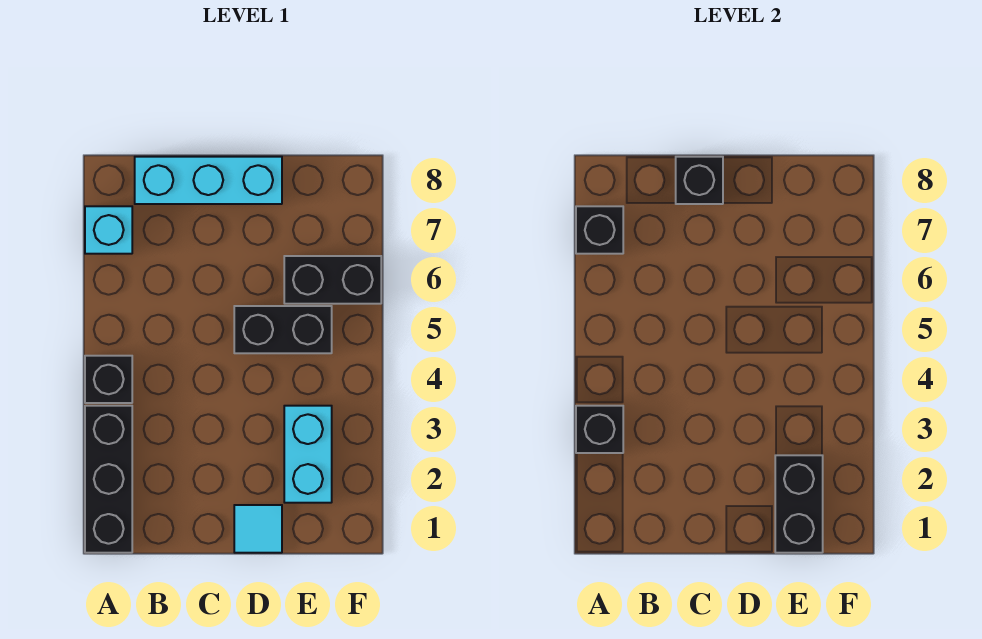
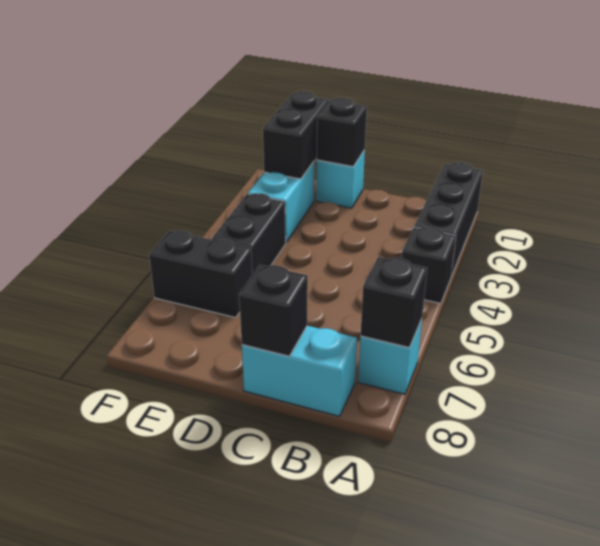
black 1x1 brick [576,406,623,453] -> black 1x1 brick moved to [317,98,367,167]
cyan 1x3 brick [135,157,282,204] -> cyan 1x2 brick [242,326,357,416]
cyan 1x1 tile [234,505,282,553] -> cyan 1x1 brick [316,150,365,208]
black 1x2 brick [234,306,332,353] -> black 1x2 brick turned to [212,193,286,275]

